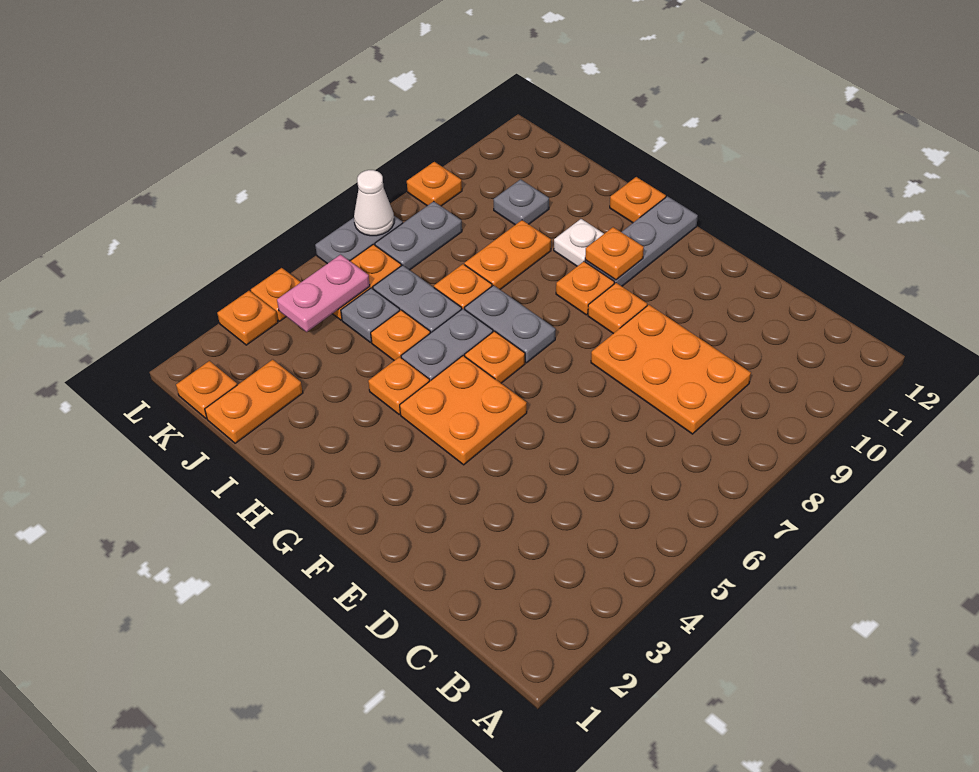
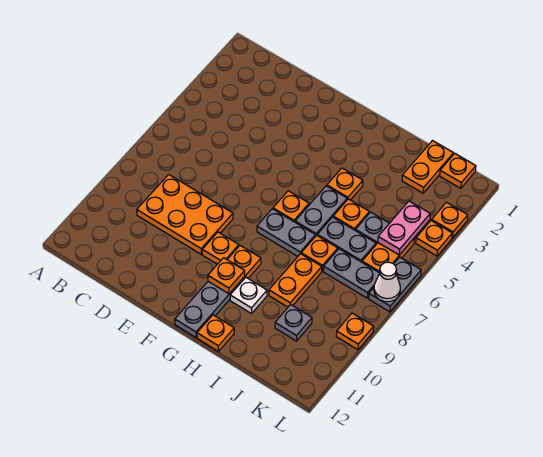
orange 2x2 plate [400,356,527,465] -> none
grey 1x2 plate [375,201,462,270] -> grey 1x2 plate turned to [324,249,379,298]

